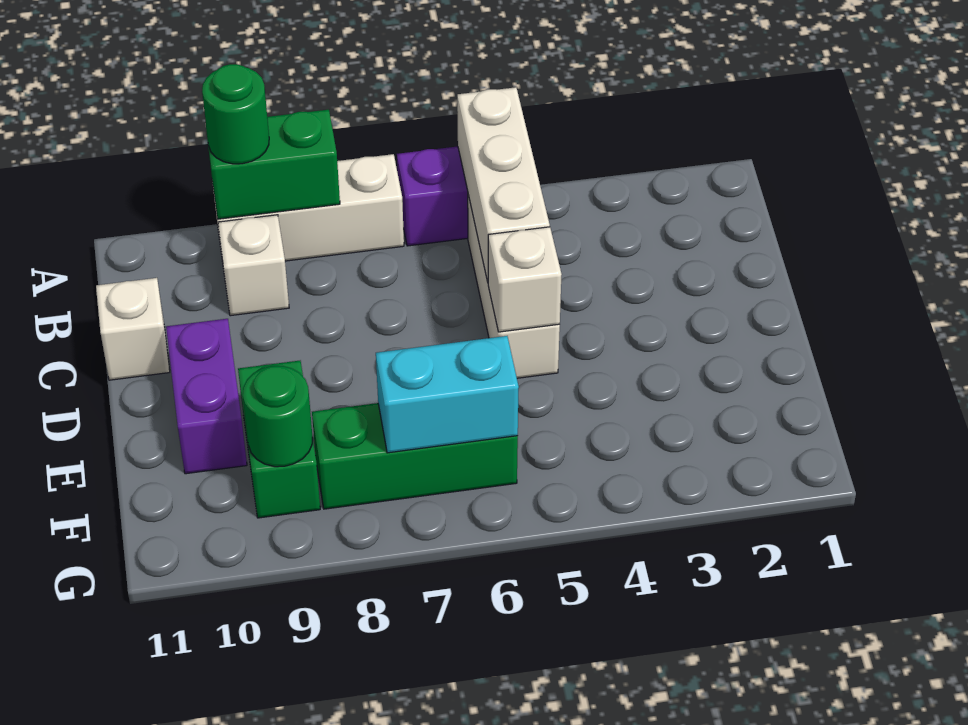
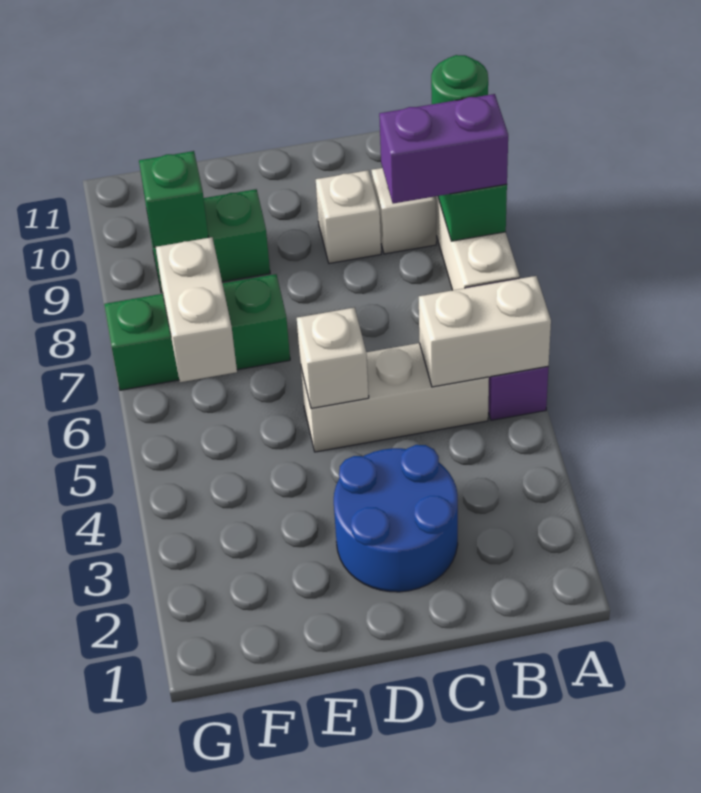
white 1x3 brick [457,87,550,282] -> white 1x2 brick [419,276,551,387]
none -> blue 2x2 round brick [334,445,458,592]
white 1x1 brick [96,278,170,380] -> white 1x1 brick moved to [316,170,381,263]
purple 1x2 brick [166,319,247,474] -> purple 1x2 brick moved to [379,94,508,204]
green 1x3 brick [312,403,518,509] -> green 1x3 brick turned to [104,274,290,390]
cyan 1x2 brick [376,336,519,453] -> white 1x2 brick [155,237,237,382]
green 1x1 round brick [243,366,312,467] -> green 1x1 brick [139,151,209,247]

